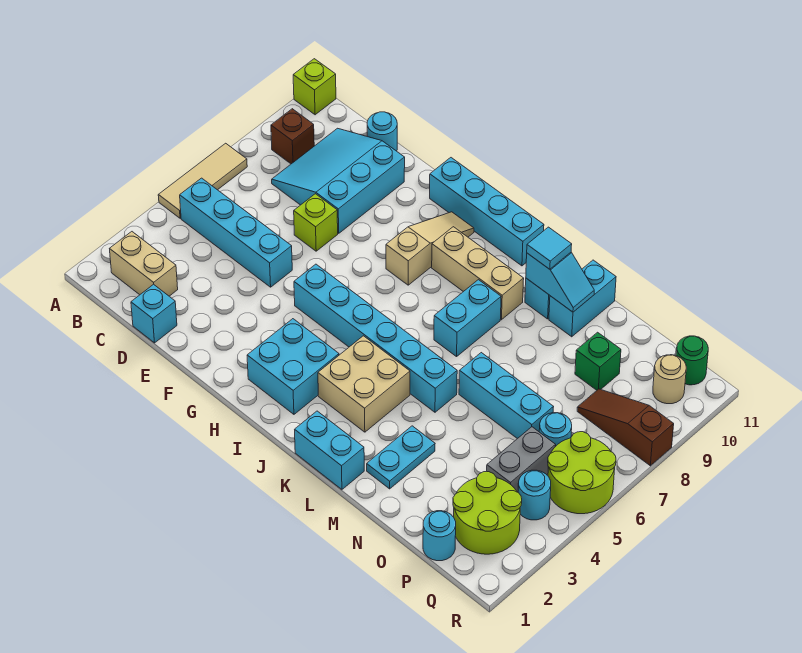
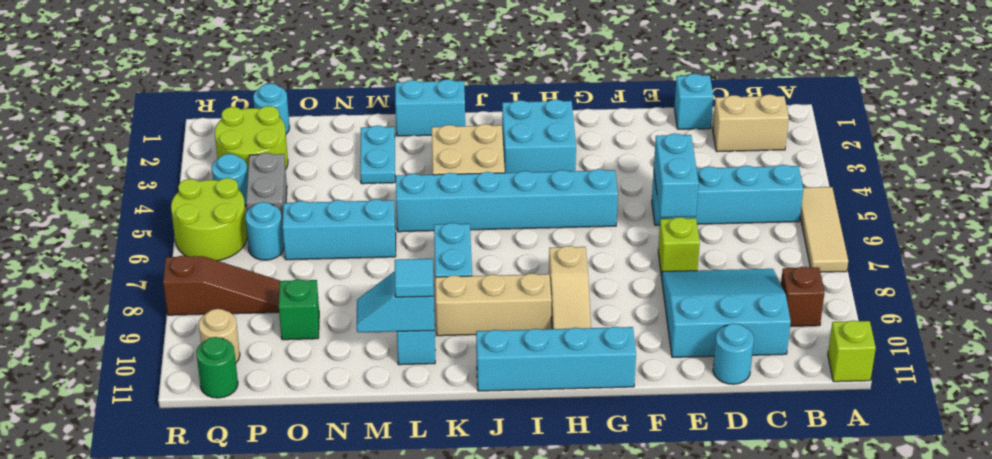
cyan 3x3 slope [272,128,405,233] -> cyan 3x3 slope turned to [662,269,791,357]
cyan 1x2 brick [549,260,616,337] -> cyan 1x2 brick moved to [654,133,699,217]

